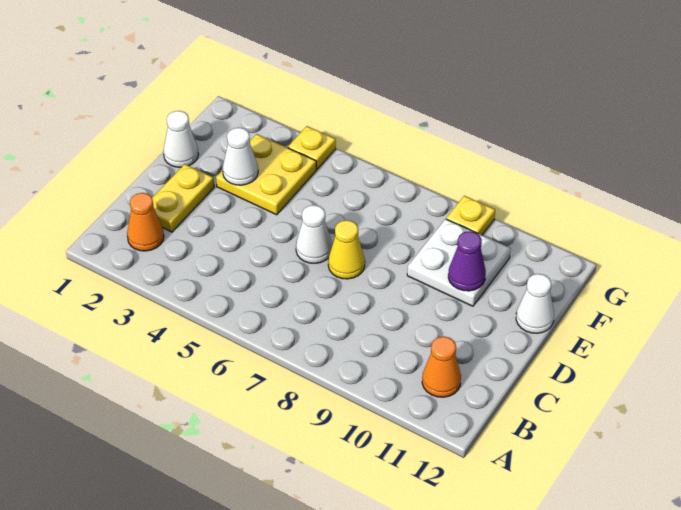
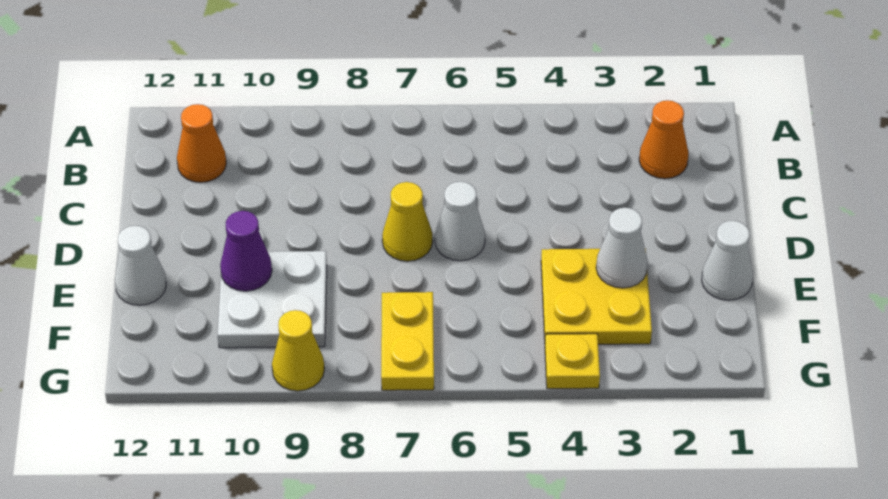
yellow 1x2 plate [152,164,214,232] -> yellow 1x2 plate moved to [381,292,434,390]
yellow 1x1 plate [446,196,495,235] -> yellow 1x1 cone [272,310,324,391]

